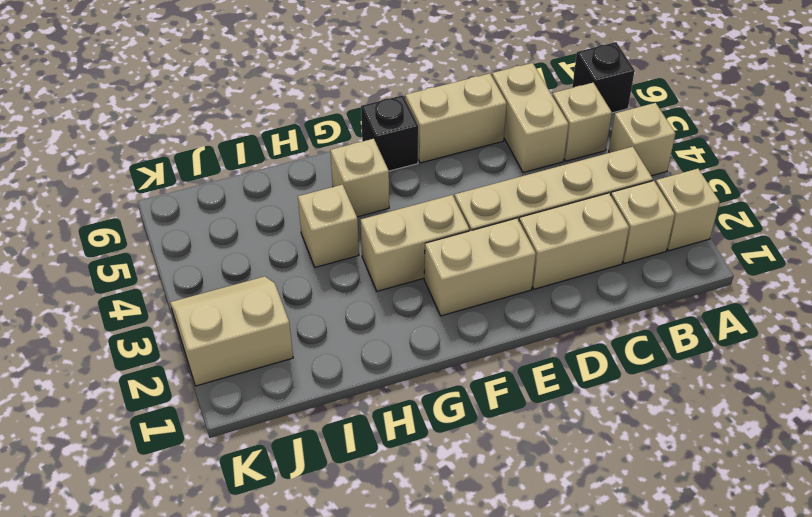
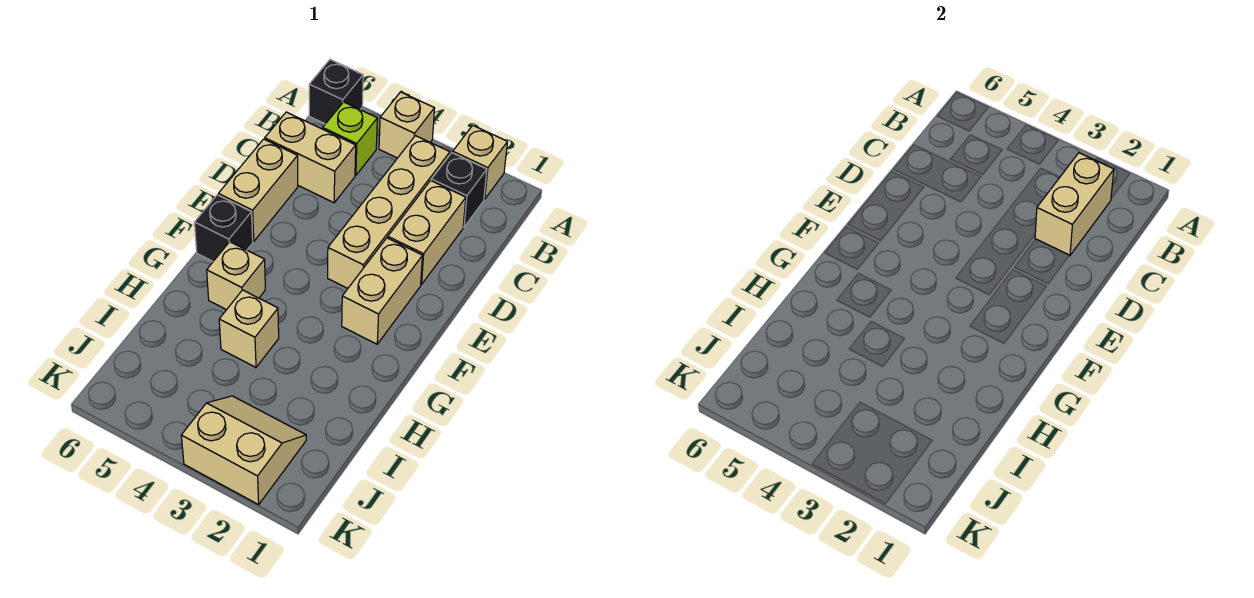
tan 1x1 brick [611,181,675,263] -> black 1x1 brick [431,153,487,227]
tan 1x1 brick [552,83,612,161] -> lime 1x1 brick [323,102,377,175]
tan 1x2 brick [361,195,469,291] -> tan 1x2 brick moved to [1035,153,1114,256]
tan 2x2 slope [170,276,293,386] -> tan 2x2 slope turned to [181,396,306,505]

